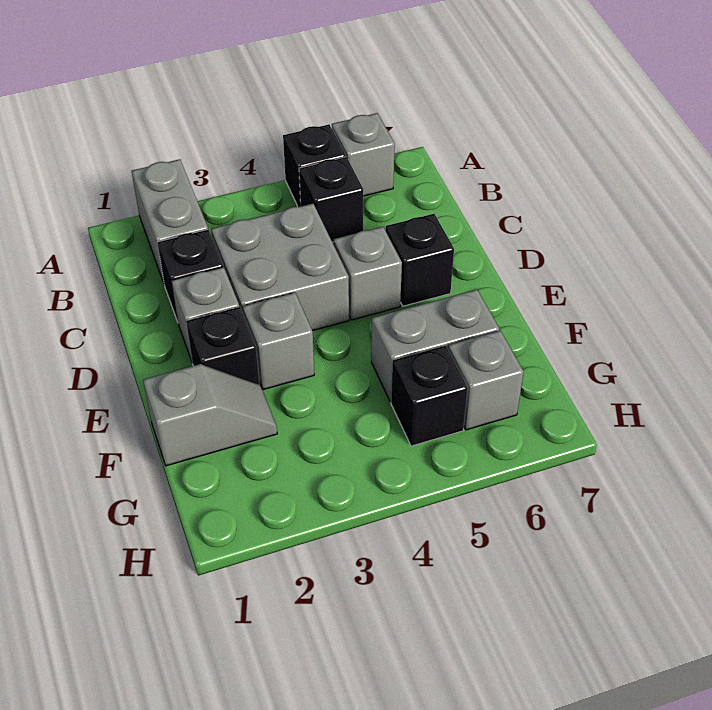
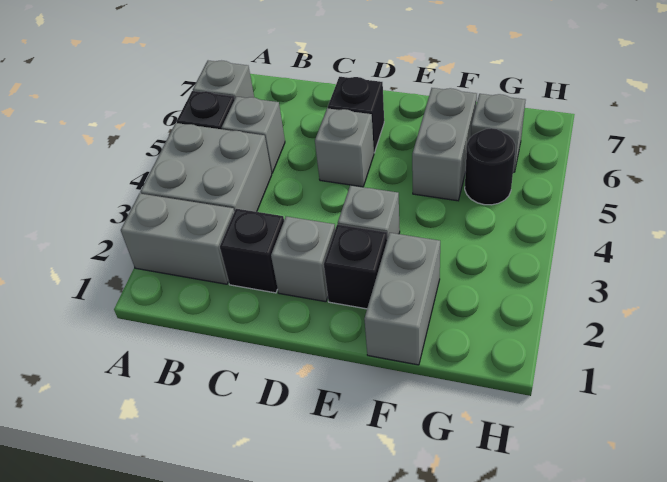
black 1x1 brick [299,157,363,242] -> grey 1x1 brick [222,97,285,173]
grey 2x2 brick [211,204,349,331] -> grey 2x2 brick moved to [141,123,272,212]
grey 1x2 slope [143,364,277,466] -> grey 1x2 brick [364,233,440,365]
black 1x1 brick [391,346,468,446] -> black 1x1 round brick [465,128,515,205]

